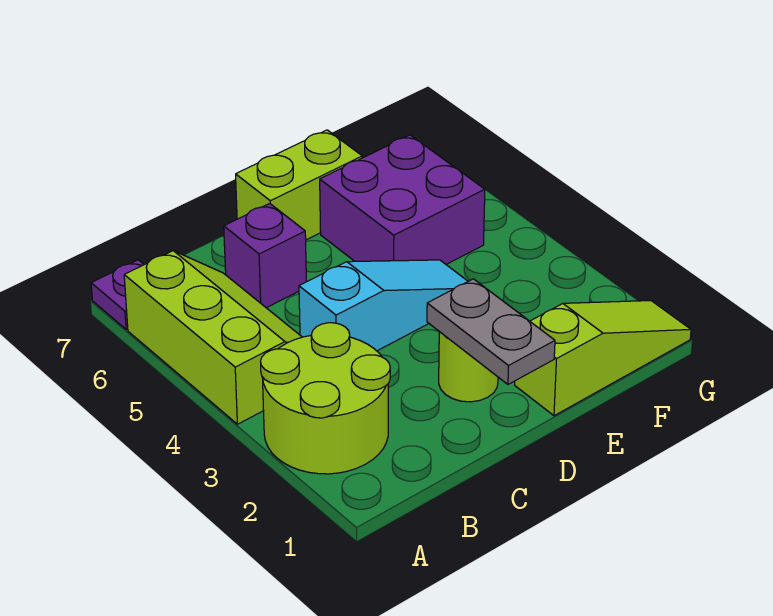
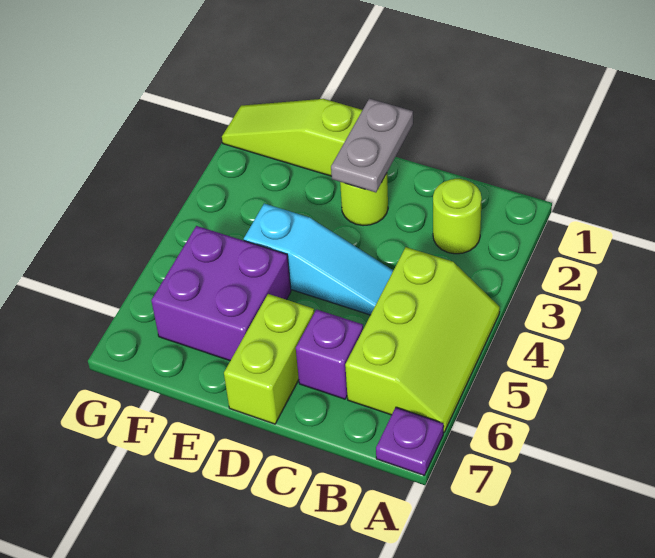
lime 2x2 round brick [261,323,390,474] -> lime 1x1 round brick [433,179,482,254]
lime 2x3 slope [124,251,302,424] -> lime 2x3 slope turned to [345,247,500,432]
cyan 1x3 slope [299,260,468,351] -> cyan 1x3 slope turned to [244,204,393,315]
lime 1x2 brick [236,130,362,240] -> lime 1x2 brick turned to [224,294,314,424]

